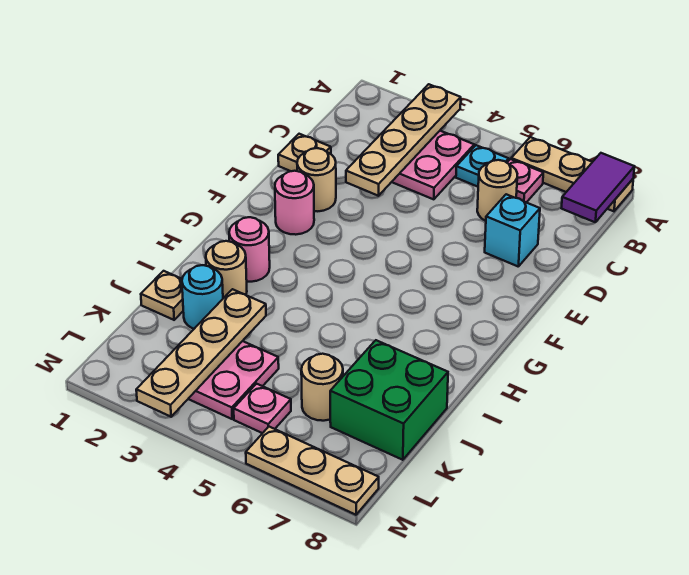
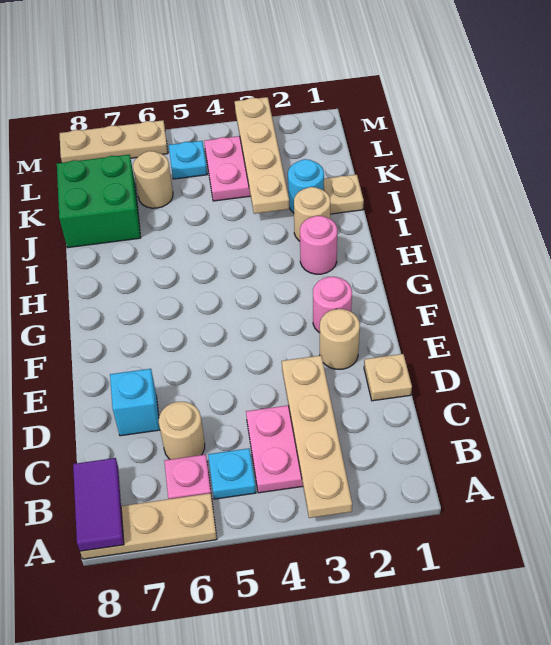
pink 1x1 plate [234,384,291,433] -> cyan 1x1 plate [169,141,207,179]

